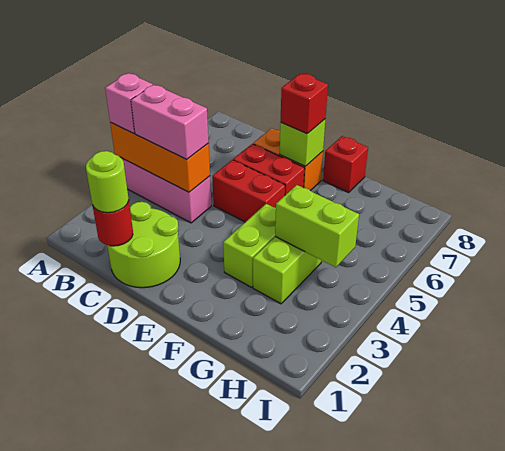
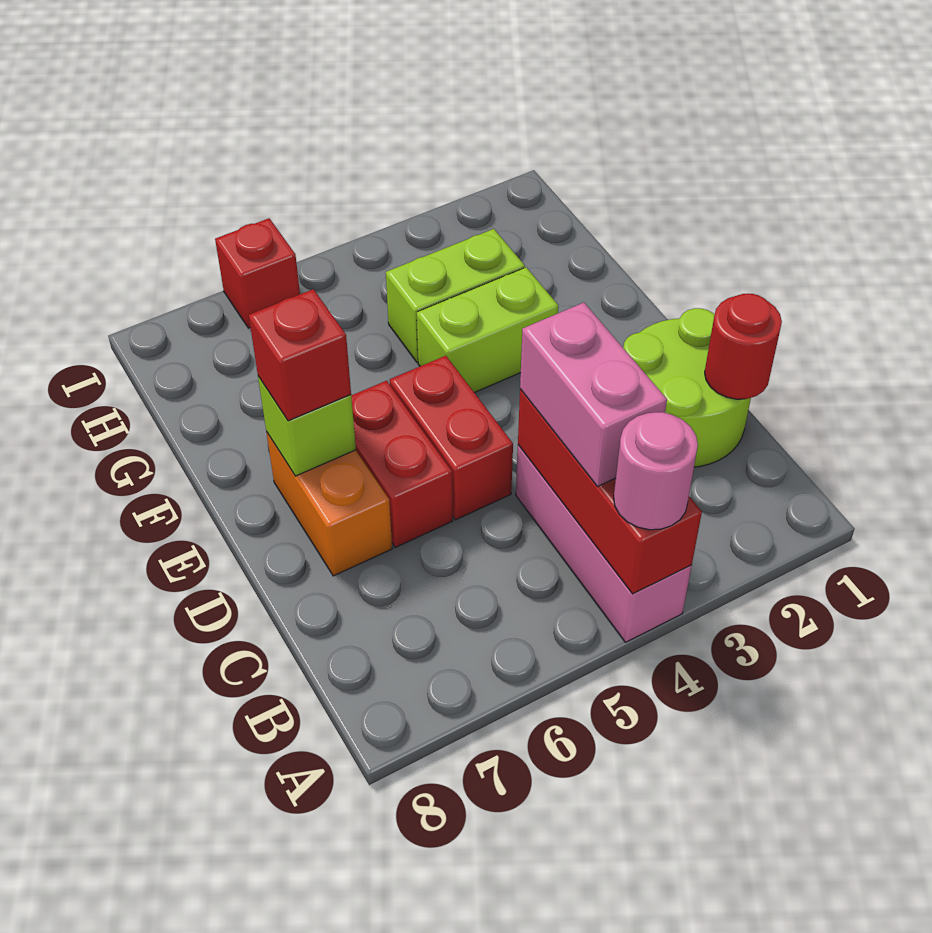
orange 1x3 brick [110,122,210,192] -> red 1x3 brick [518,389,702,594]
pink 1x1 brick [105,73,153,133] -> pink 1x1 round brick [614,412,698,530]
lime 1x1 round brick [86,151,129,213] -> none
red 1x1 brick [323,136,368,192] -> red 1x1 brick moved to [215,218,300,328]
lime 1x2 brick [275,185,359,267] -> none

